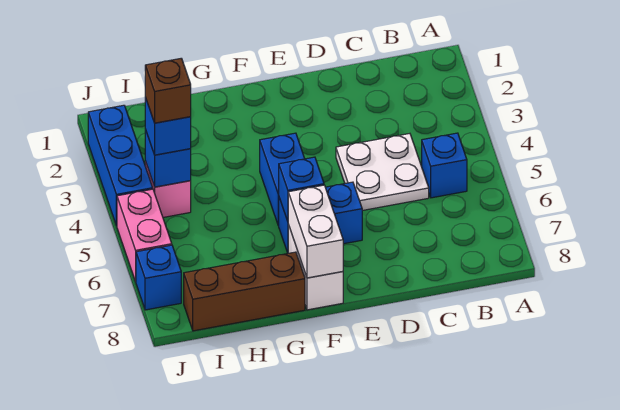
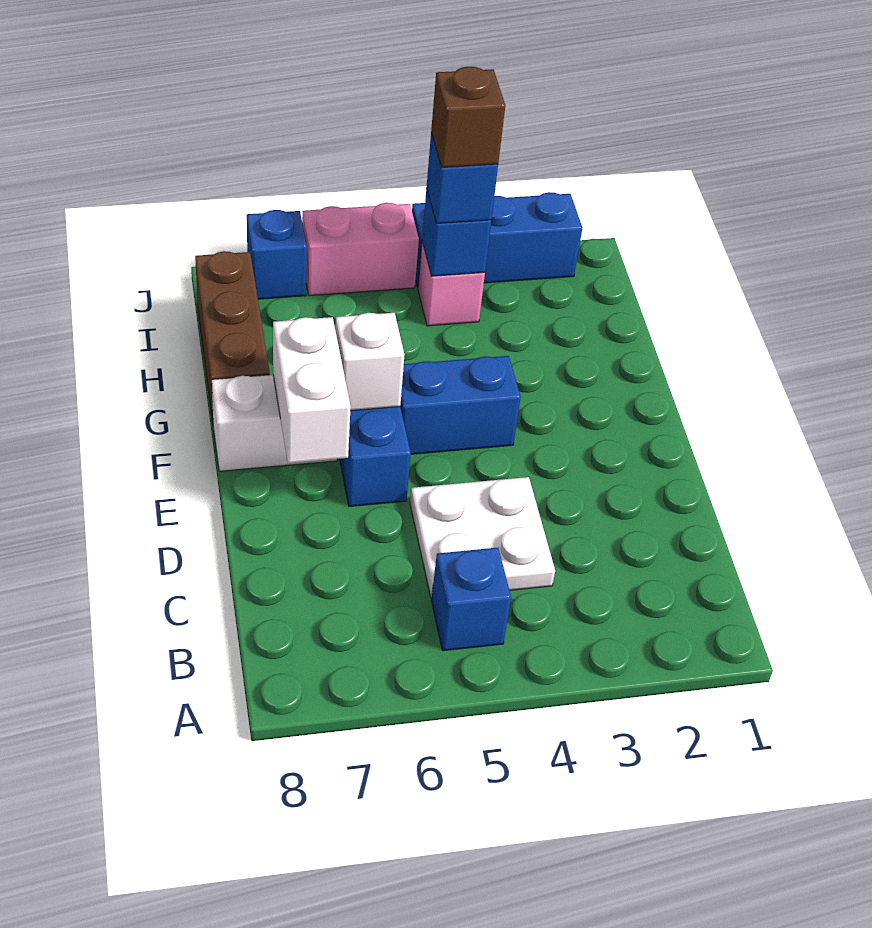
blue 1x1 brick [278,157,324,221] -> white 1x1 brick [335,313,404,411]
white 1x2 brick [288,185,343,278] -> white 1x2 brick turned to [273,317,351,463]

